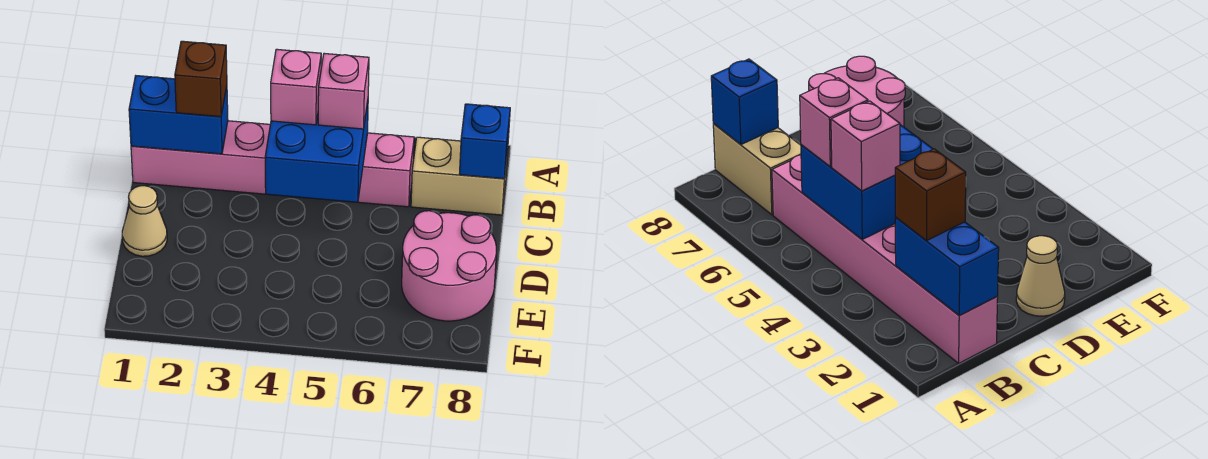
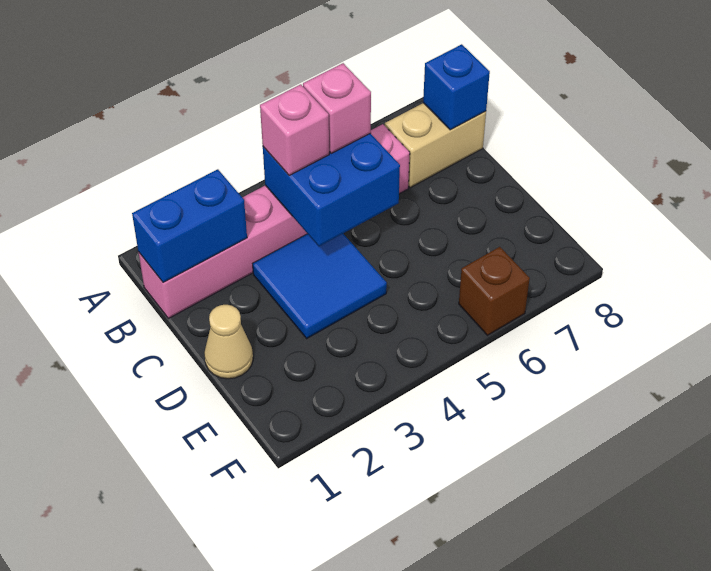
brown 1x1 brick [175,41,227,117] -> brown 1x1 brick moved to [459,247,530,335]
none -> blue 2x2 tile [253,234,387,338]
pink 2x2 round brick [402,211,496,321] -> none

